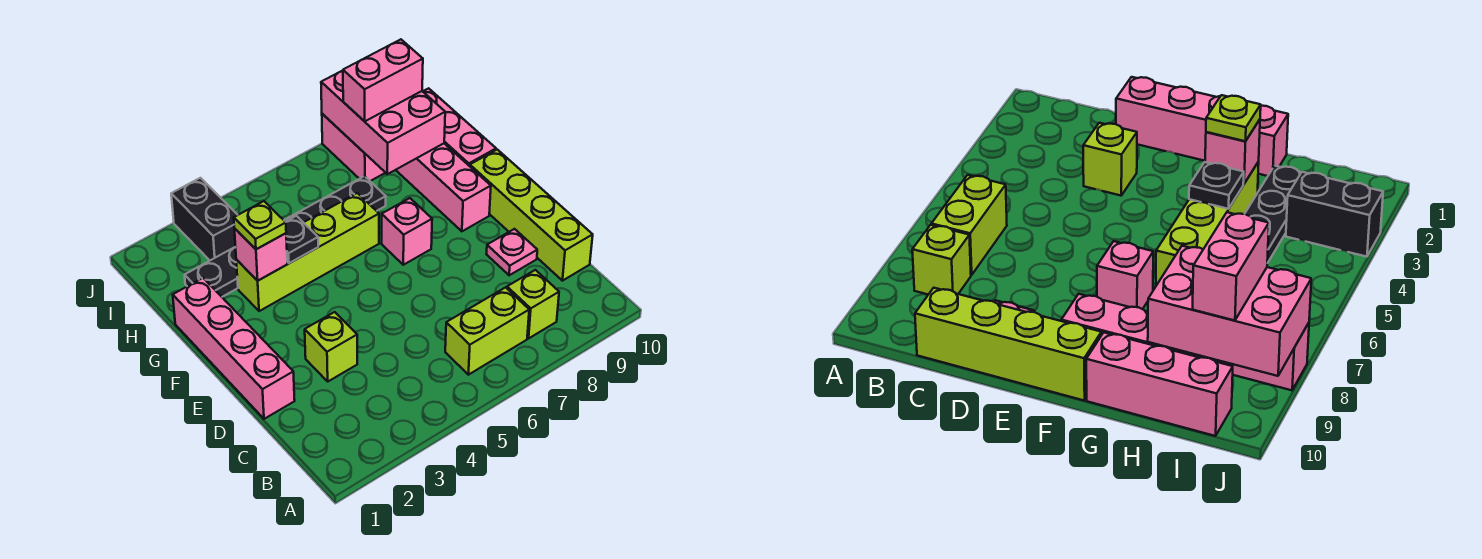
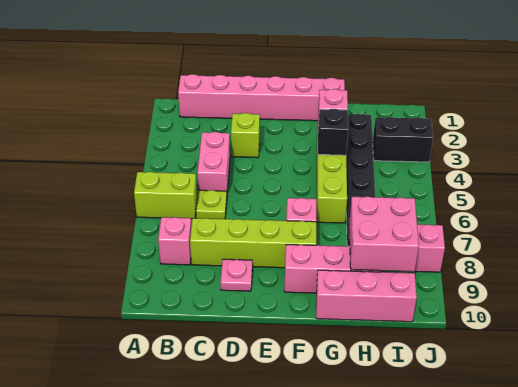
lime 1x2 brick [445,287,529,375] -> lime 1x2 brick turned to [134,172,197,219]
lime 1x1 brick [507,270,559,338] -> pink 1x1 brick [158,217,191,265]
lime 1x4 brick [470,150,593,281] -> lime 1x4 brick moved to [190,218,316,268]
pink 1x4 brick [173,278,295,419] -> pink 1x6 brick [178,74,345,121]
lime 1x1 plate [234,201,286,249] -> lime 1x1 plate moved to [196,190,227,219]
black 1x1 plate [286,216,318,263] -> black 1x1 brick [318,109,348,155]
pink 2x3 brick [321,71,445,174] -> pink 2x2 brick [349,196,419,272]
pink 1x2 brick [343,39,423,121] -> pink 1x2 brick moved to [197,132,230,193]

